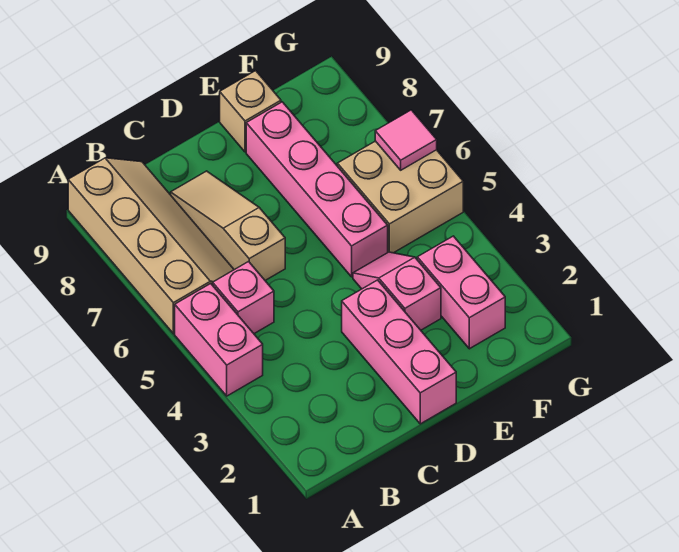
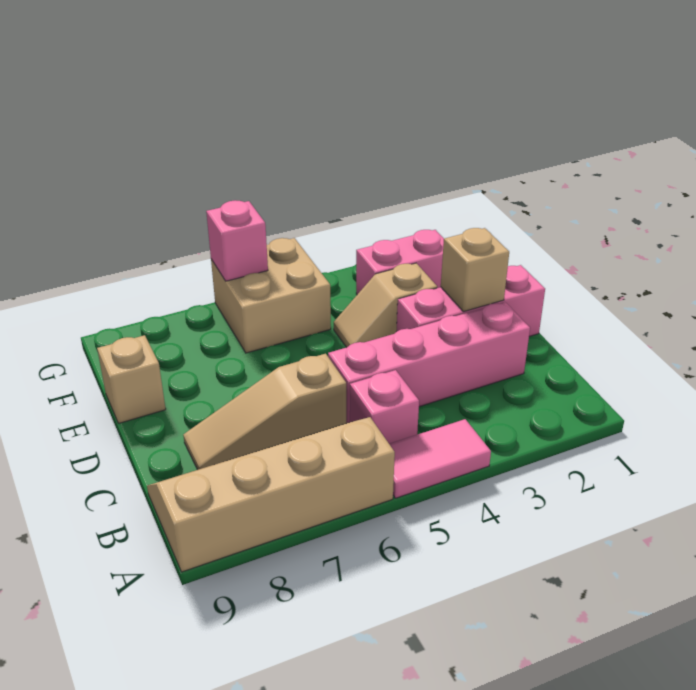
pink 1x2 brick [175,284,263,396] -> pink 1x2 tile [390,419,491,498]
none -> tan 1x1 brick [441,228,509,312]
pink 1x2 slope [353,252,441,330] -> tan 1x2 slope [334,263,437,348]
pink 1x4 brick [246,102,388,277] -> pink 1x4 brick moved to [328,302,530,423]
pink 1x1 tile [375,110,437,170] -> pink 1x1 brick [206,200,268,281]

